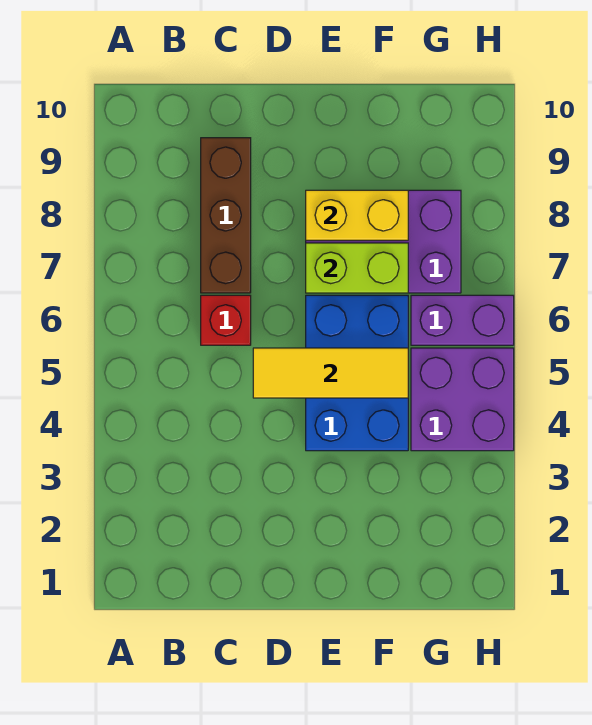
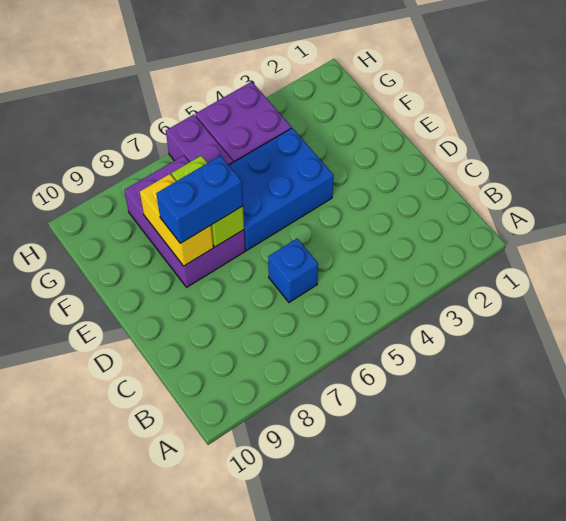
red 1x1 brick [201,295,251,345] -> blue 1x1 brick [268,239,318,302]
brown 1x3 brick [201,138,251,293] -> none
yellow 1x3 tile [253,348,408,398] -> none
none -> blue 1x2 brick [156,156,243,243]

